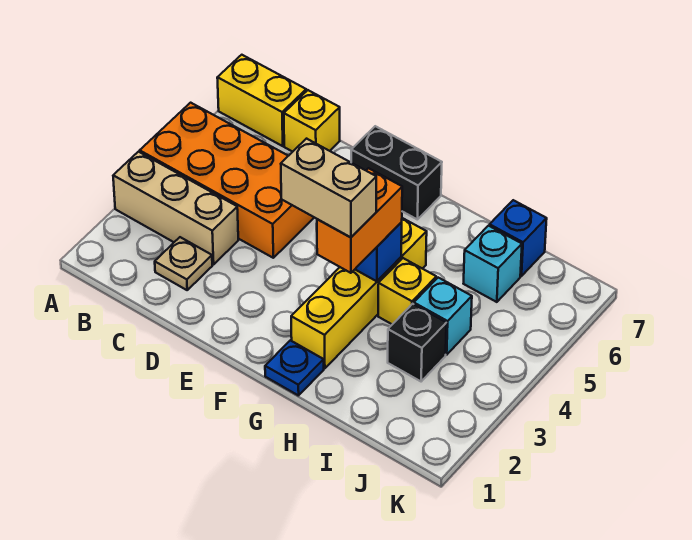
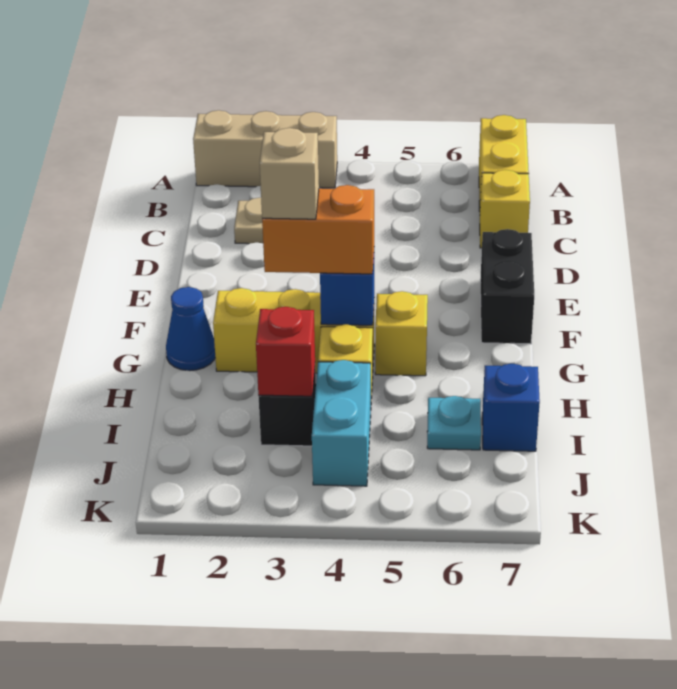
tan 1x3 brick [113,152,238,264] -> tan 1x3 brick turned to [193,110,337,188]
orange 2x4 brick [140,103,314,258] -> none
tan 1x2 brick [281,139,376,237] -> tan 1x1 brick [260,128,319,219]
blue 1x1 plate [265,340,324,396] -> blue 1x1 cone [166,287,215,371]
none -> red 1x1 brick [256,307,315,396]
cyan 1x1 brick [414,278,472,355] -> cyan 1x2 brick [312,360,371,486]
cyan 1x1 brick [463,226,522,302] -> cyan 1x1 plate [427,396,481,450]

